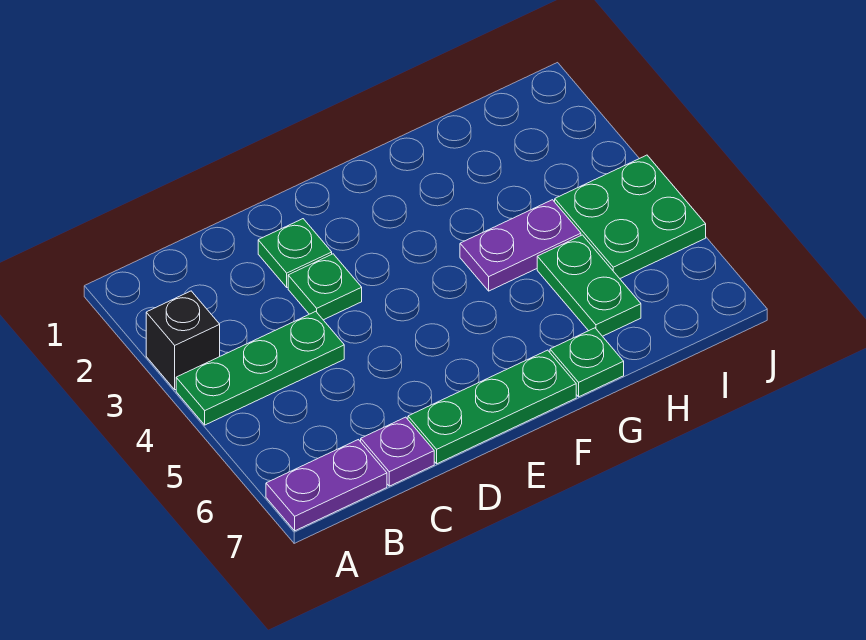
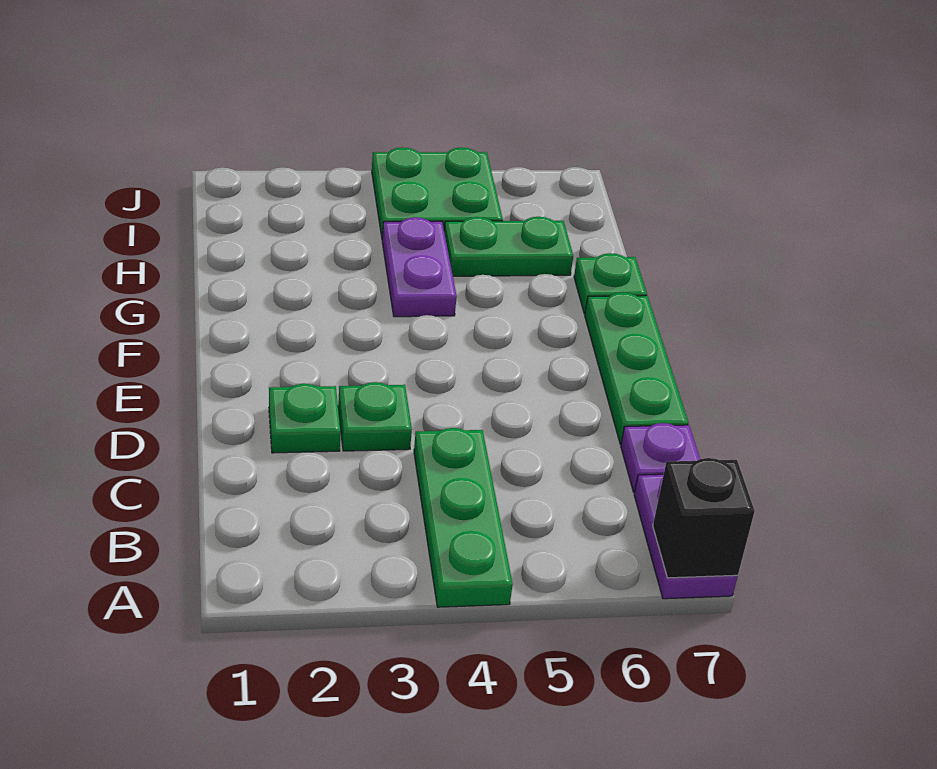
black 1x1 brick [146,291,220,390] -> black 1x1 brick moved to [653,458,755,578]

